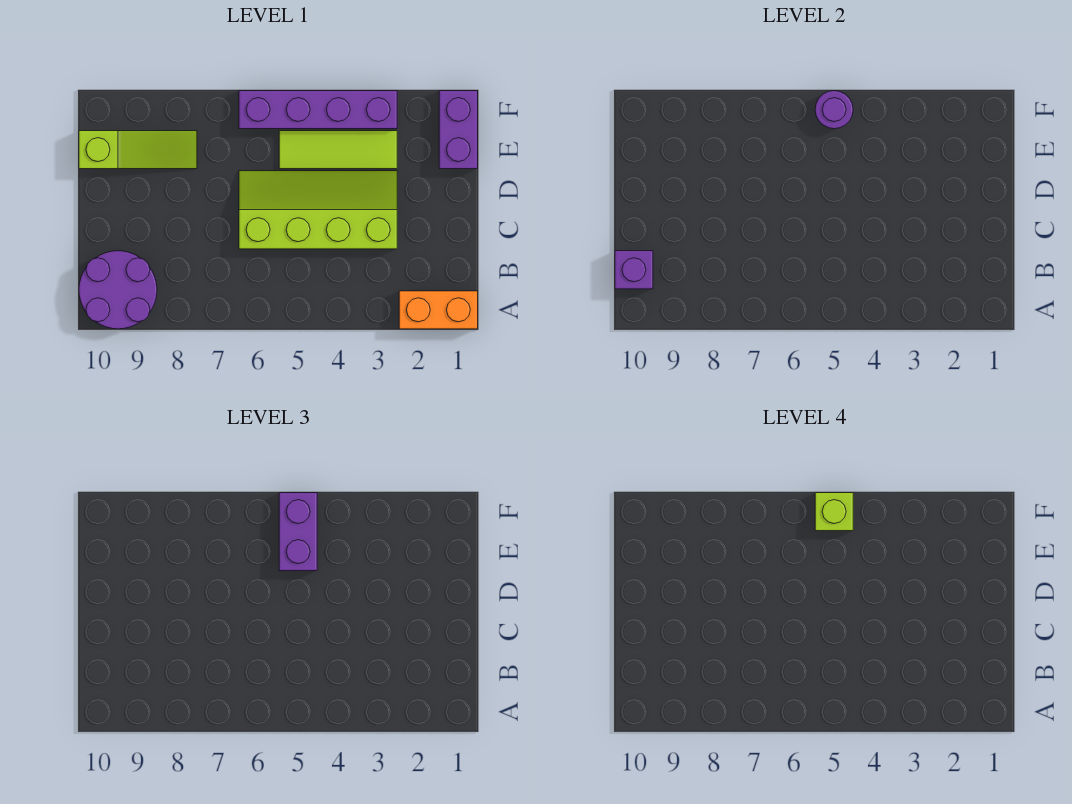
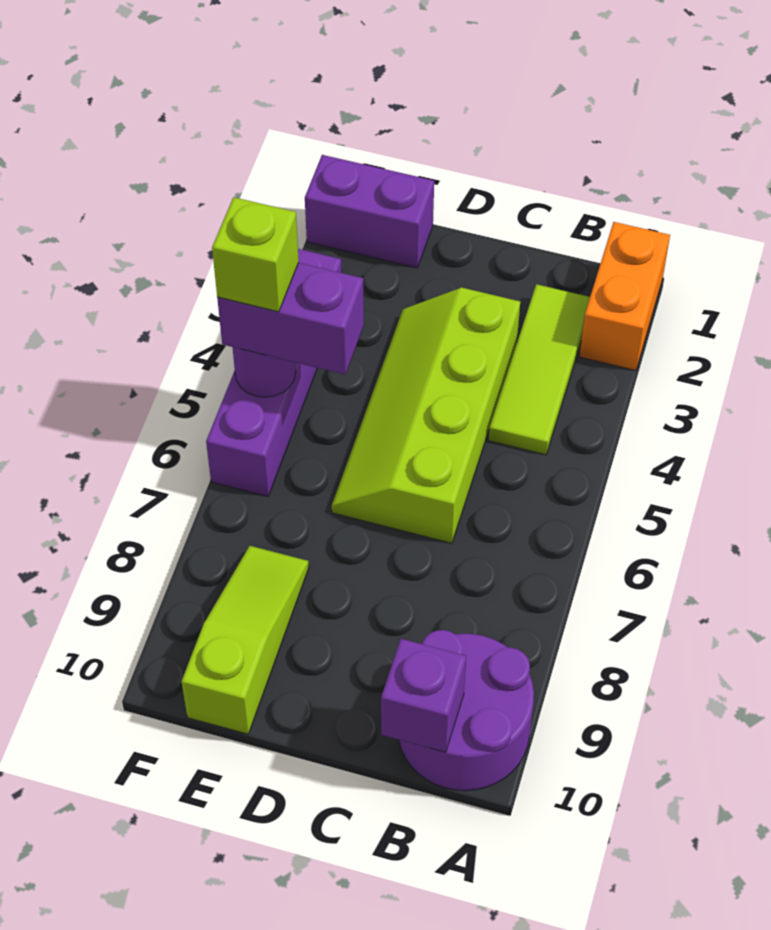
lime 1x3 tile [279,131,397,169] -> lime 1x3 tile moved to [489,284,590,455]

